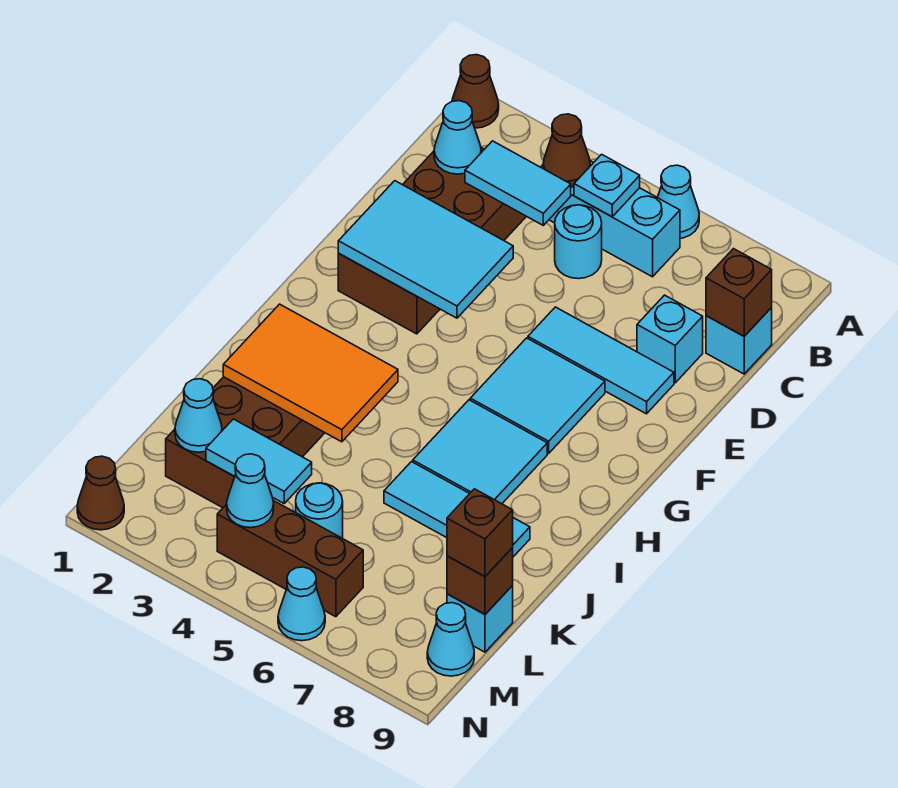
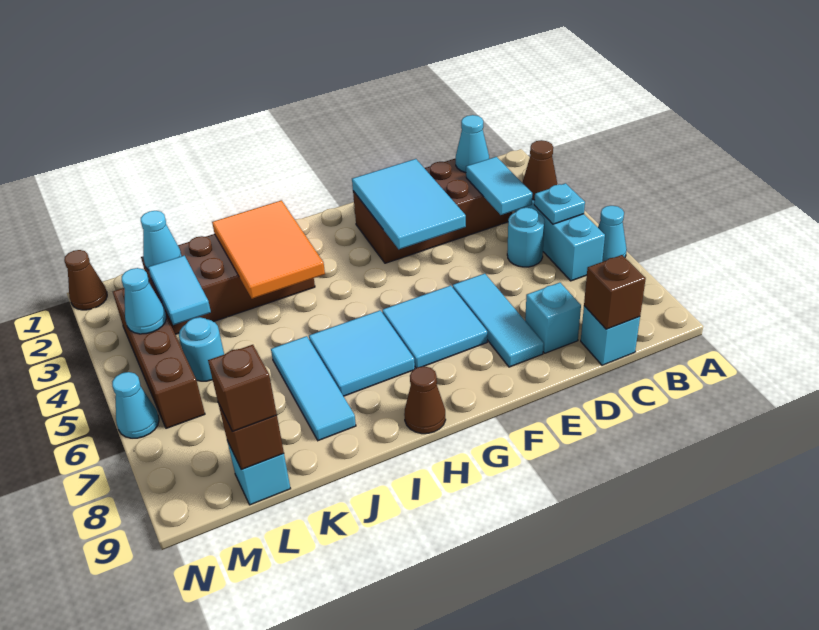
brown 1x1 cone [452,55,499,128] -> brown 1x1 cone moved to [404,366,446,434]
brown 1x3 brick [217,500,363,617] -> brown 1x4 brick [113,280,205,428]
cyan 1x1 cone [427,603,474,676] -> none

